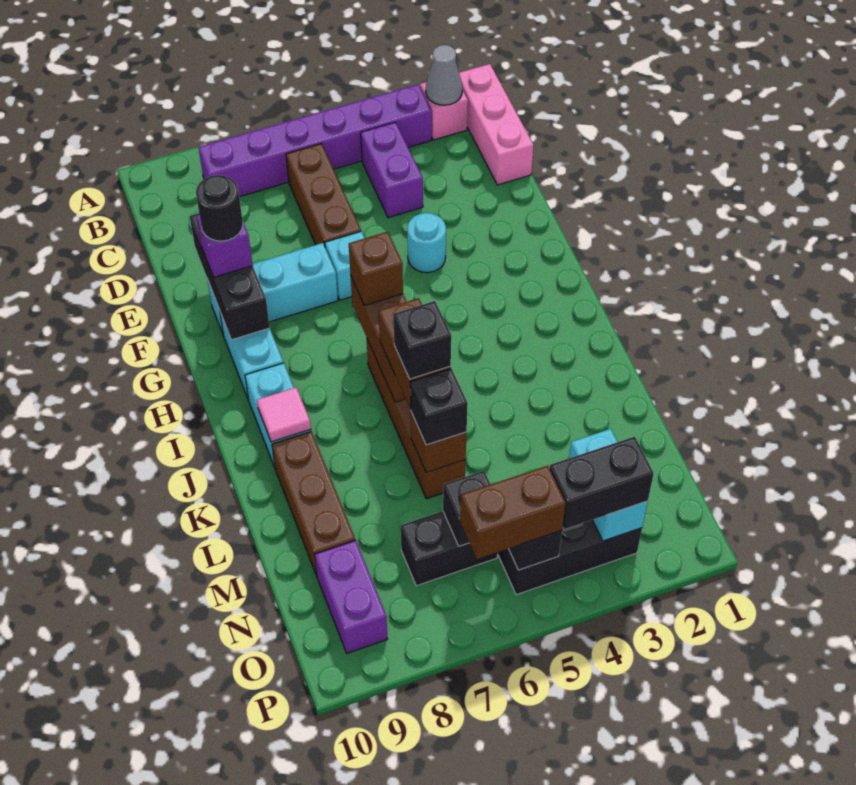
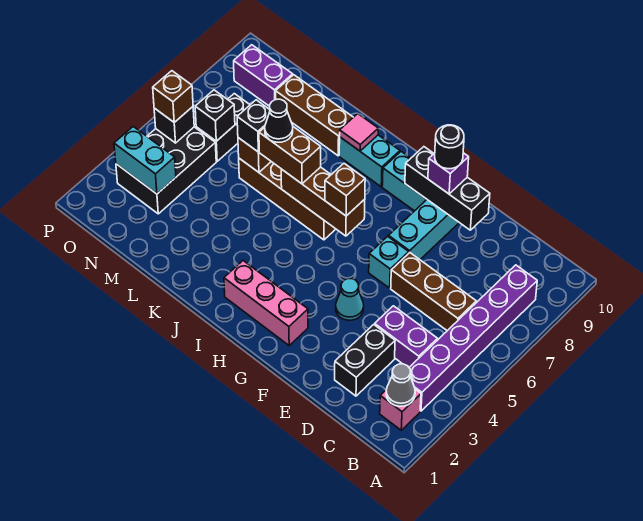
pink 1x3 brick [459,64,534,185] -> pink 1x3 brick moved to [224,261,308,345]
cyan 1x1 round brick [407,213,446,273] -> cyan 1x1 cone [336,279,364,320]
black 1x1 brick [393,301,451,379] -> black 1x1 cone [265,99,293,142]
black 1x2 brick [550,437,654,529] -> black 1x2 brick moved to [335,325,395,396]
brown 1x2 brick [460,466,566,559] -> brown 1x1 brick [153,71,193,122]

